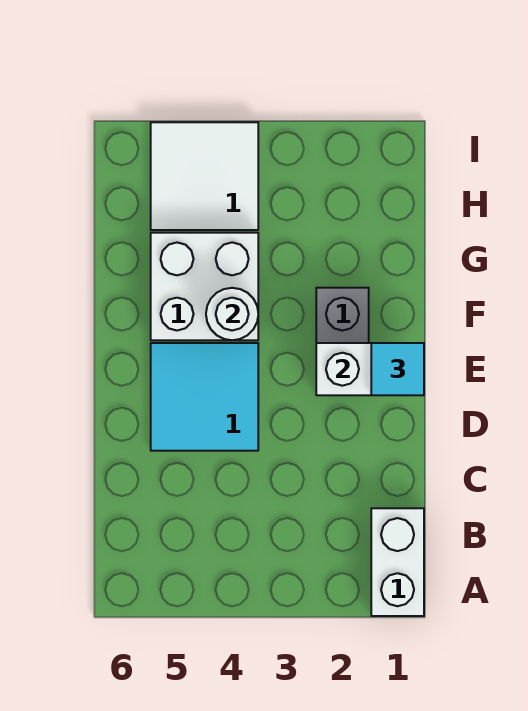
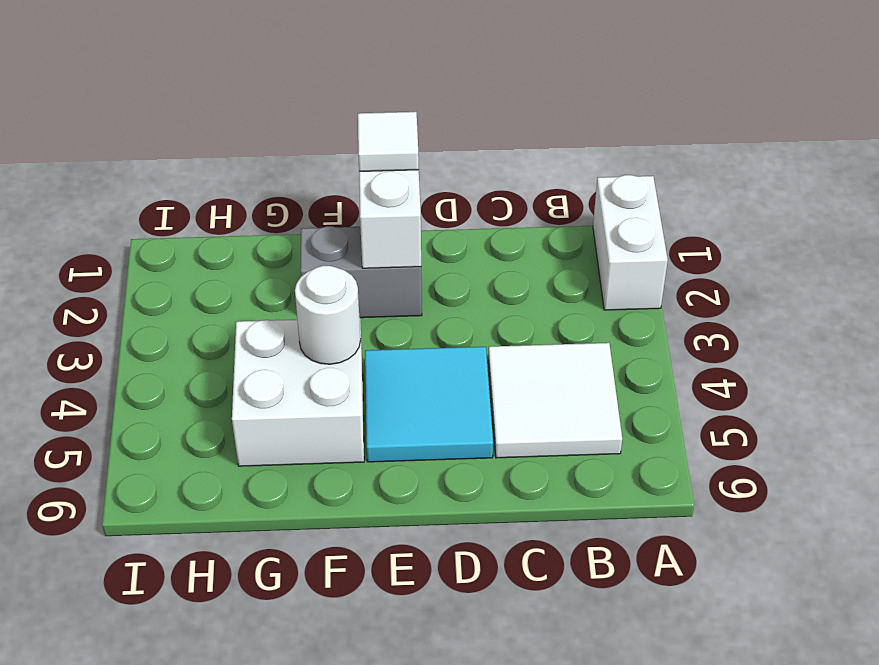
white 1x2 brick [371,508,424,616] -> white 1x2 brick turned to [593,175,668,310]
cyan 1x1 tile [371,343,424,395] -> white 1x1 tile [358,112,419,171]
white 2x2 tile [151,122,258,230] -> white 2x2 tile moved to [488,343,622,458]

